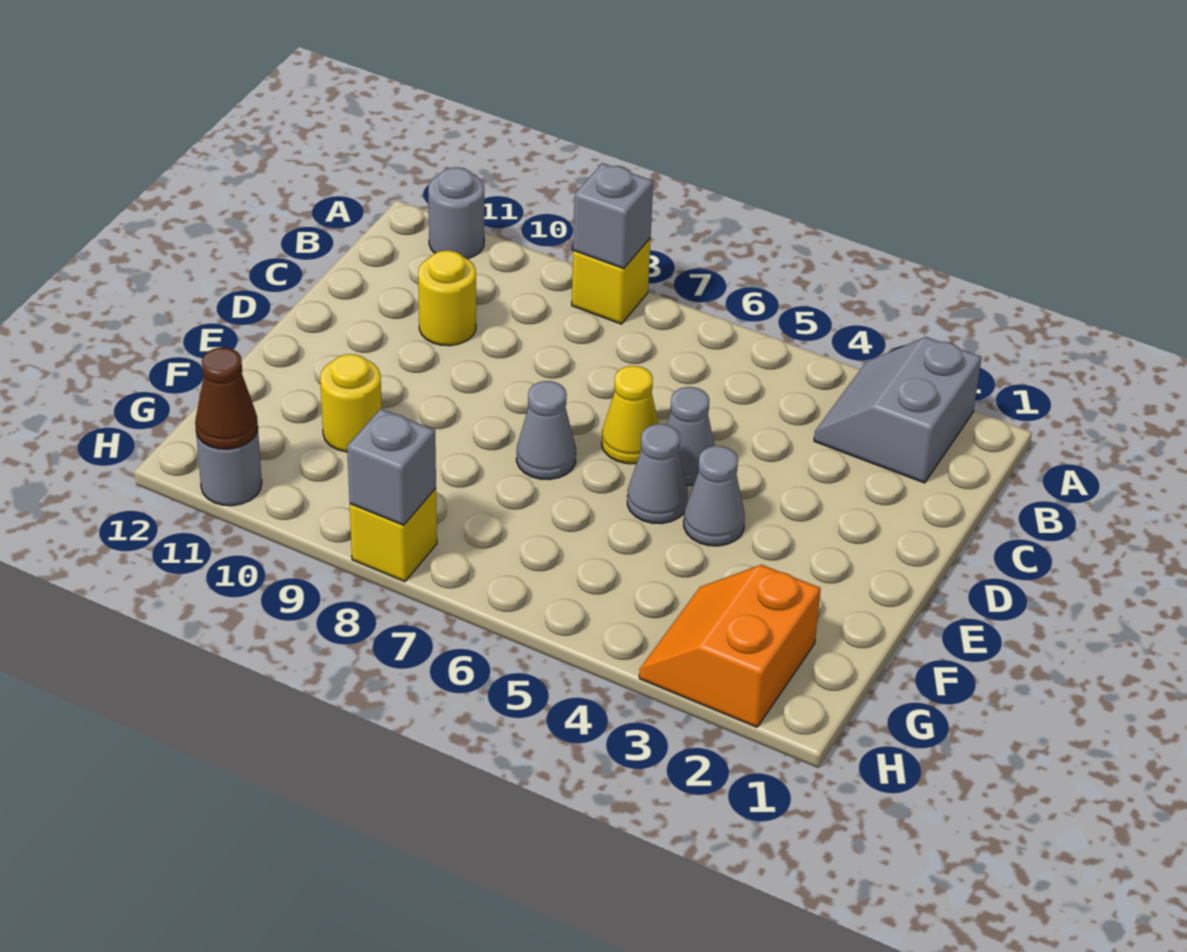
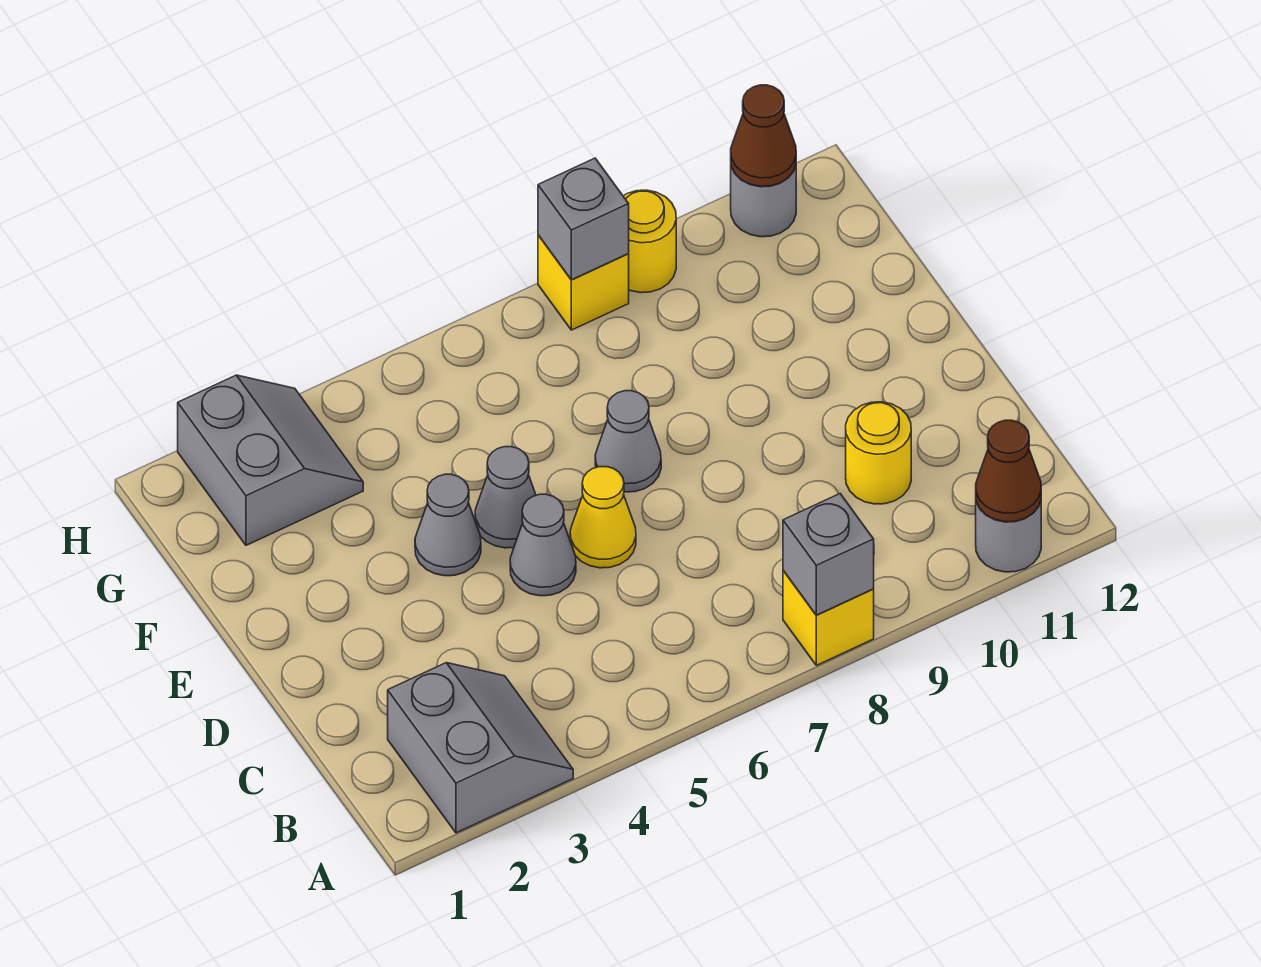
none -> brown 1x1 cone [976,420,1041,522]
yellow 1x1 round brick [320,354,382,452] -> yellow 1x1 round brick moved to [623,190,676,293]
orange 2x2 slope [639,565,821,727] -> grey 2x2 slope [178,375,363,545]

